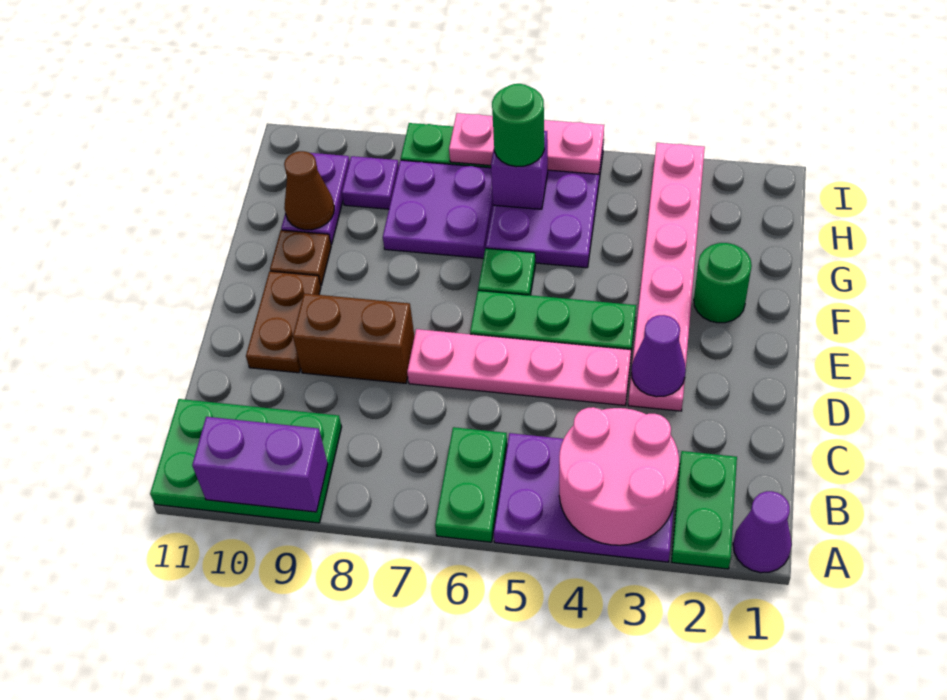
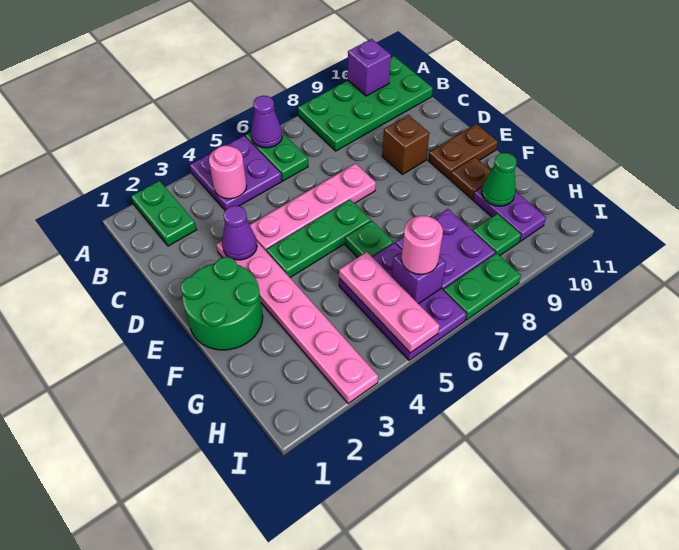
purple 1x1 cone [733,491,792,573] -> purple 1x1 cone moved to [251,96,282,148]
purple 2x3 plate [494,433,679,562] -> purple 2x2 plate [190,136,282,210]
pink 2x2 round brick [559,407,679,545] -> pink 1x1 round brick [209,145,247,199]
green 2x3 plate [150,399,342,523] -> green 2x4 plate [298,56,433,151]
purple 1x2 brick [192,417,328,512] -> purple 1x1 brick [348,39,391,96]
brown 1x2 brick [293,293,414,383] -> brown 1x1 brick [382,115,429,174]
brown 1x2 plate [246,271,321,373] -> brown 1x2 plate turned to [428,124,498,179]
green 1x1 round brick [694,243,752,323] -> green 2x2 round brick [181,257,263,350]
brown 1x1 cone [284,151,334,230] -> green 1x1 cone [482,153,516,206]
green 1x1 round brick [492,84,544,167] -> pink 1x1 round brick [401,216,443,274]
purple 1x1 plate [342,156,399,209] -> green 1x1 plate [473,214,521,256]
pink 1x3 plate [449,113,604,174] -> pink 1x3 plate turned to [339,252,440,353]

